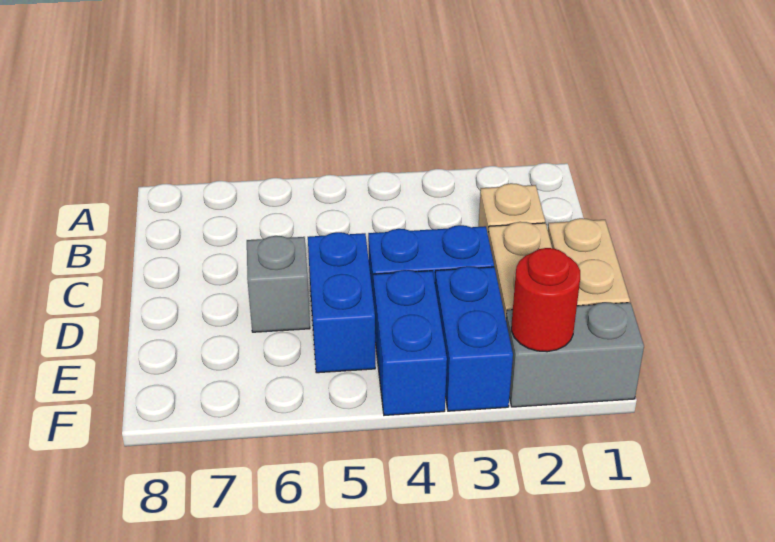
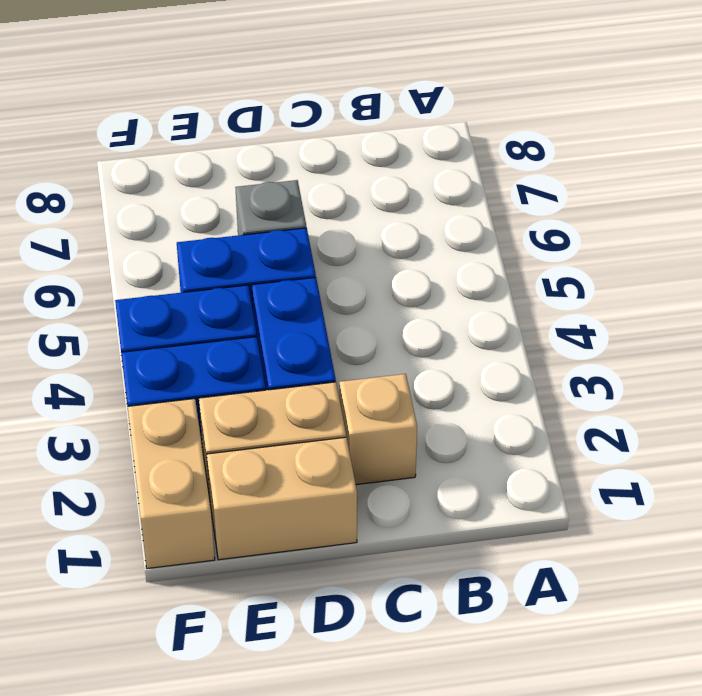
grey 1x2 brick [506,302,644,407] -> tan 1x2 brick [128,399,215,569]
red 1x1 round brick [511,248,580,352] -> none

